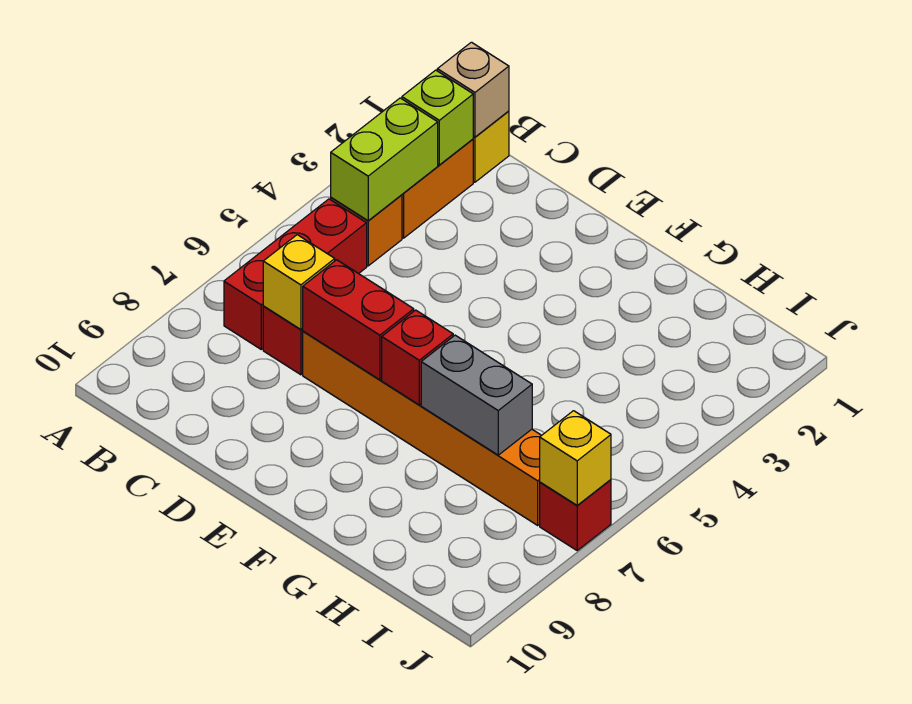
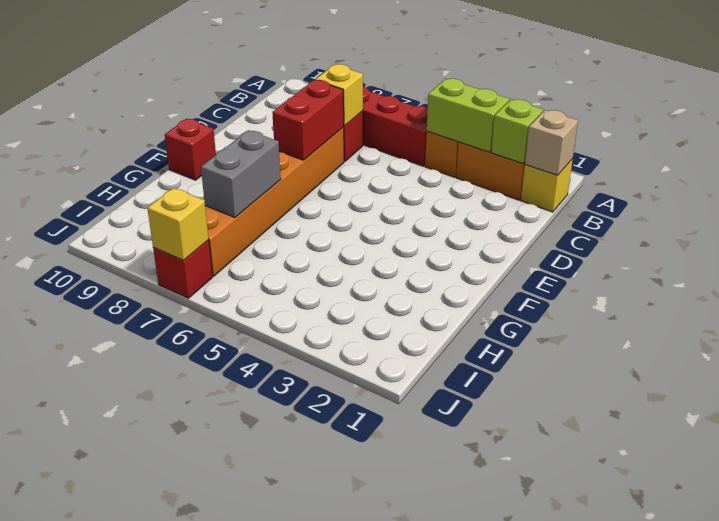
red 1x1 brick [382,310,453,405] -> red 1x1 brick moved to [165,119,216,180]

